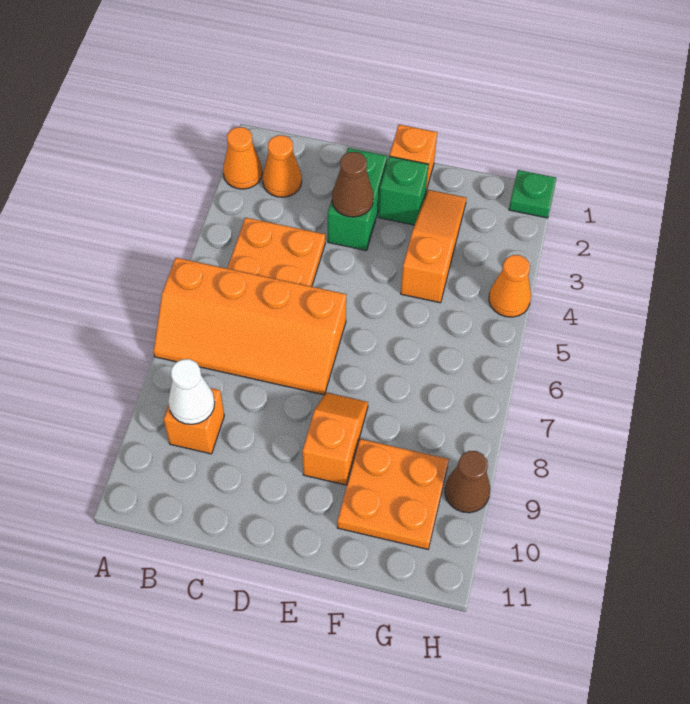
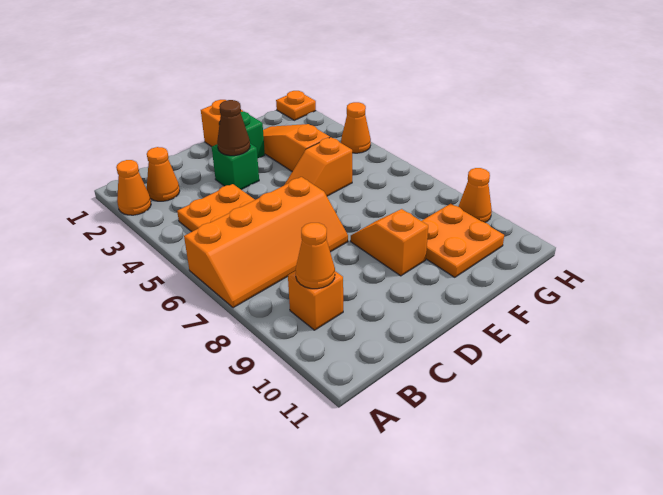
white 1x1 cone [168,359,215,424] -> orange 1x1 cone [296,223,335,289]
green 1x2 brick [328,148,387,251] -> green 1x1 brick [212,144,259,190]
none -> orange 1x2 slope [285,137,352,196]
green 1x1 plate [509,170,556,218] -> orange 1x1 plate [276,91,316,120]
brown 1x1 cone [445,451,490,513] -> orange 1x1 cone [458,168,492,223]

